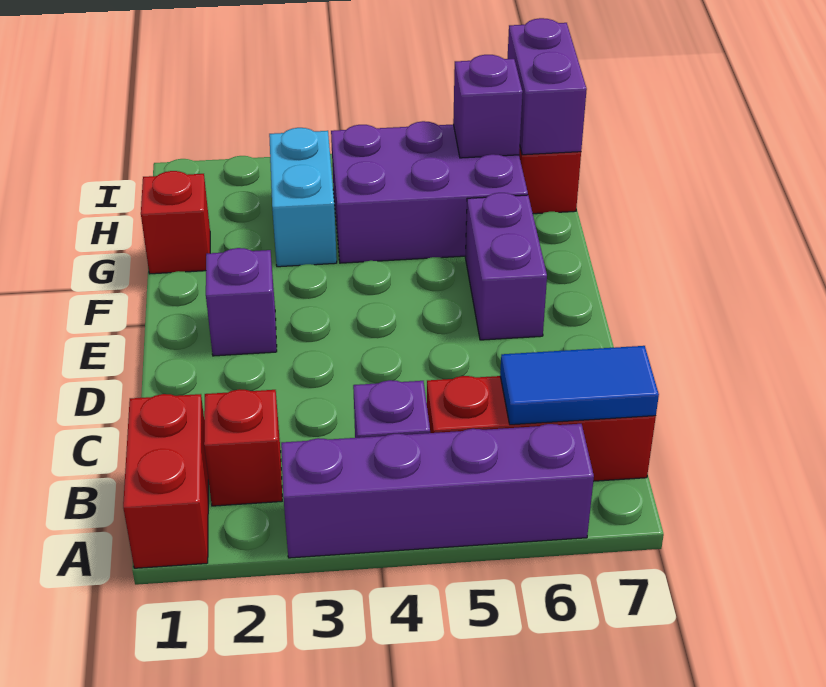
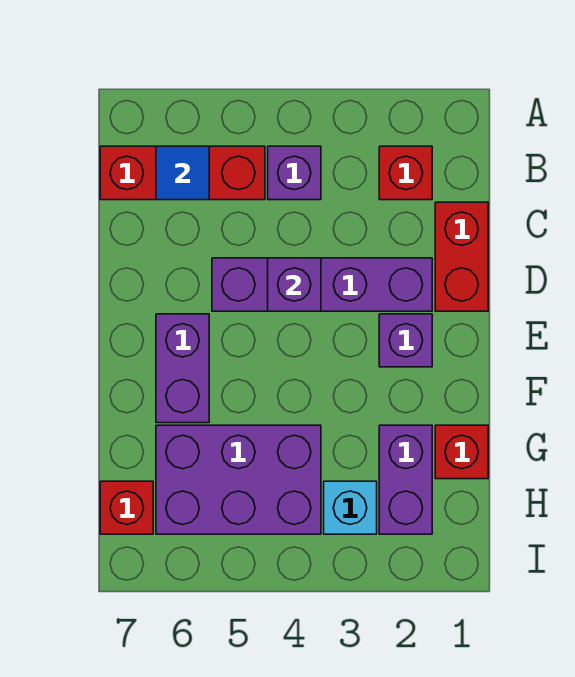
red 1x2 brick [123,394,208,568] -> red 1x2 brick moved to [435,202,488,311]
purple 1x4 brick [281,424,594,558] -> purple 1x4 brick moved to [212,258,432,311]
blue 1x2 tile [500,346,659,425] -> blue 1x1 tile [156,146,209,200]
cyan 1x2 brick [269,128,337,267] -> cyan 1x1 brick [324,481,377,534]
purple 1x1 brick [453,55,523,158] -> purple 1x1 brick moved to [268,258,321,311]
purple 1x2 brick [507,18,587,155] -> purple 1x2 brick moved to [379,425,432,534]

